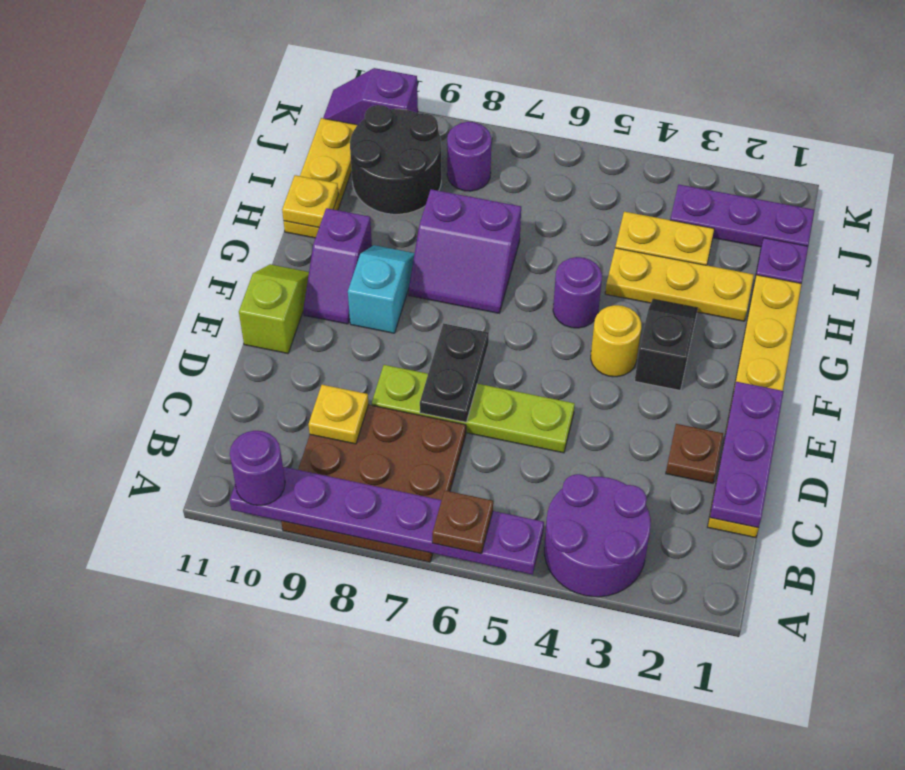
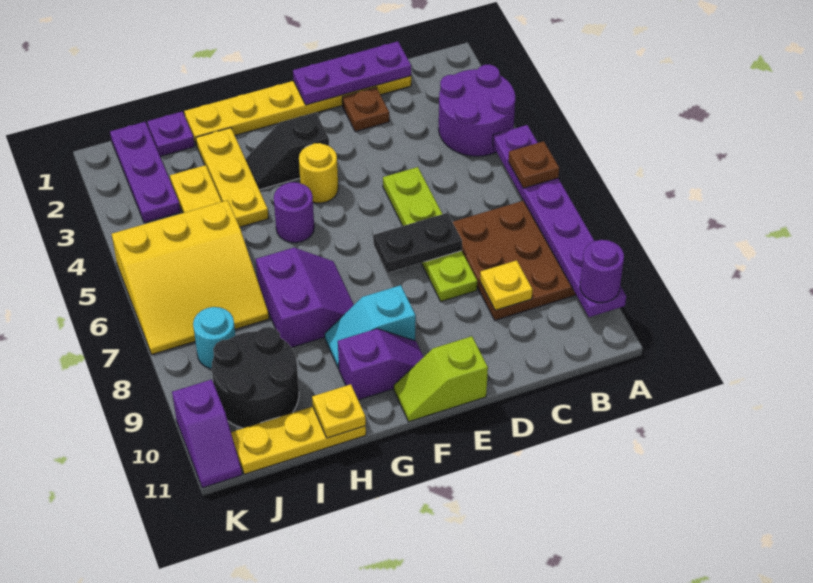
none -> yellow 3x3 slope [112,200,269,355]
purple 1x1 round brick [447,122,491,191] -> cyan 1x1 round brick [193,307,236,369]

